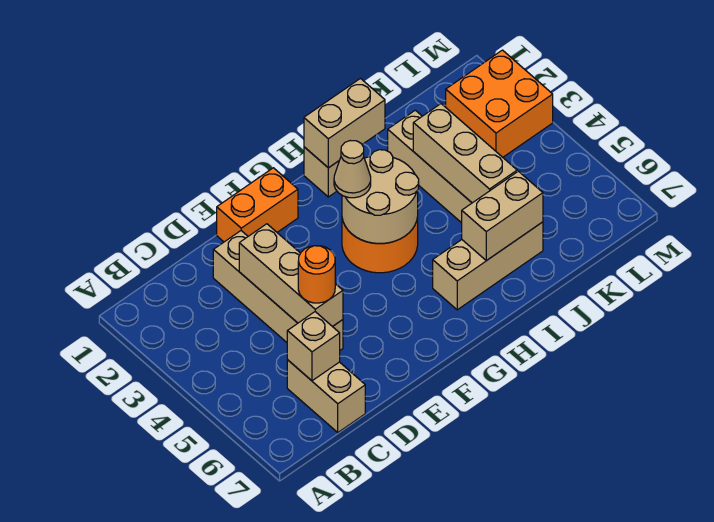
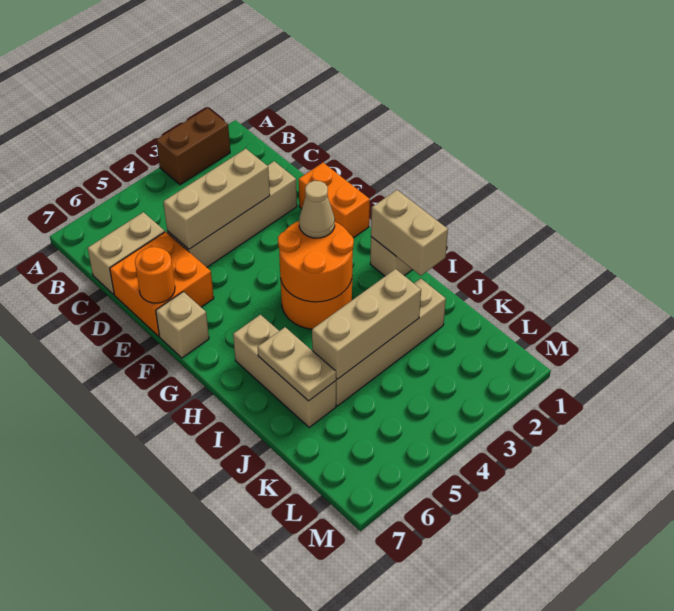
none -> brown 1x2 brick [156,108,230,185]
tan 1x1 brick [287,312,340,381] -> tan 1x1 brick moved to [156,292,209,358]
orange 1x1 round brick [298,246,335,303] -> orange 1x1 round brick moved to [135,247,175,303]
tan 2x2 round brick [342,150,419,243] -> orange 2x2 round brick [278,221,354,302]
tan 1x2 brick [462,171,543,261] -> tan 1x2 plate [257,327,336,401]
orange 2x2 brick [446,50,553,157] -> orange 2x2 brick moved to [110,232,214,336]

